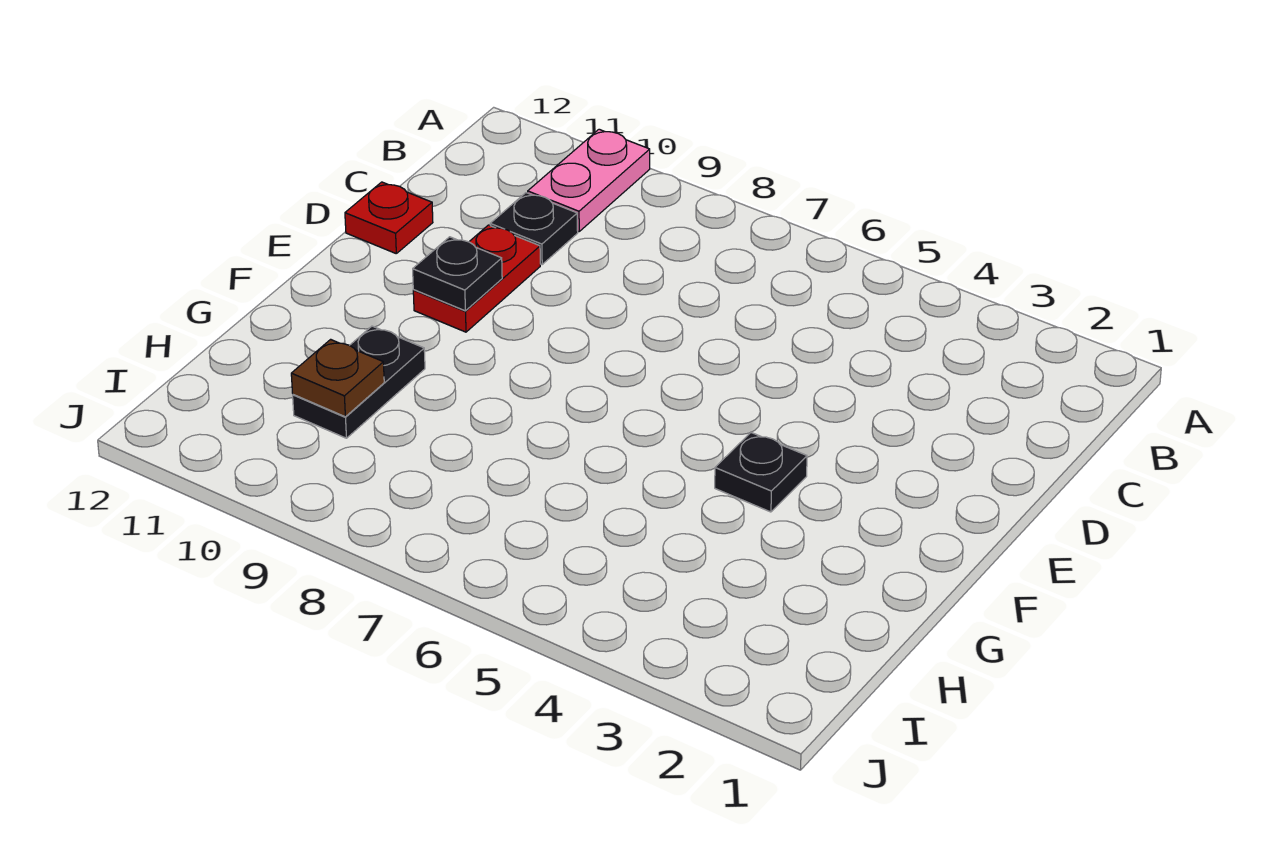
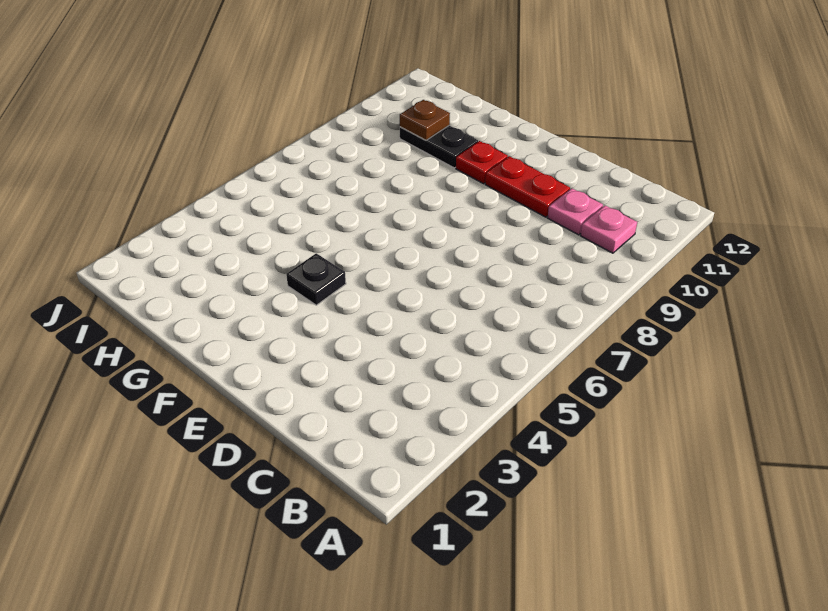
pink 1x2 plate [528,129,650,232] -> pink 1x1 plate [580,205,637,253]
black 1x1 plate [490,193,578,264] -> pink 1x1 plate [548,188,603,235]
red 1x1 plate [345,182,433,253] -> red 1x1 plate moved to [456,141,508,184]
black 1x1 plate [413,237,502,311] -> none

